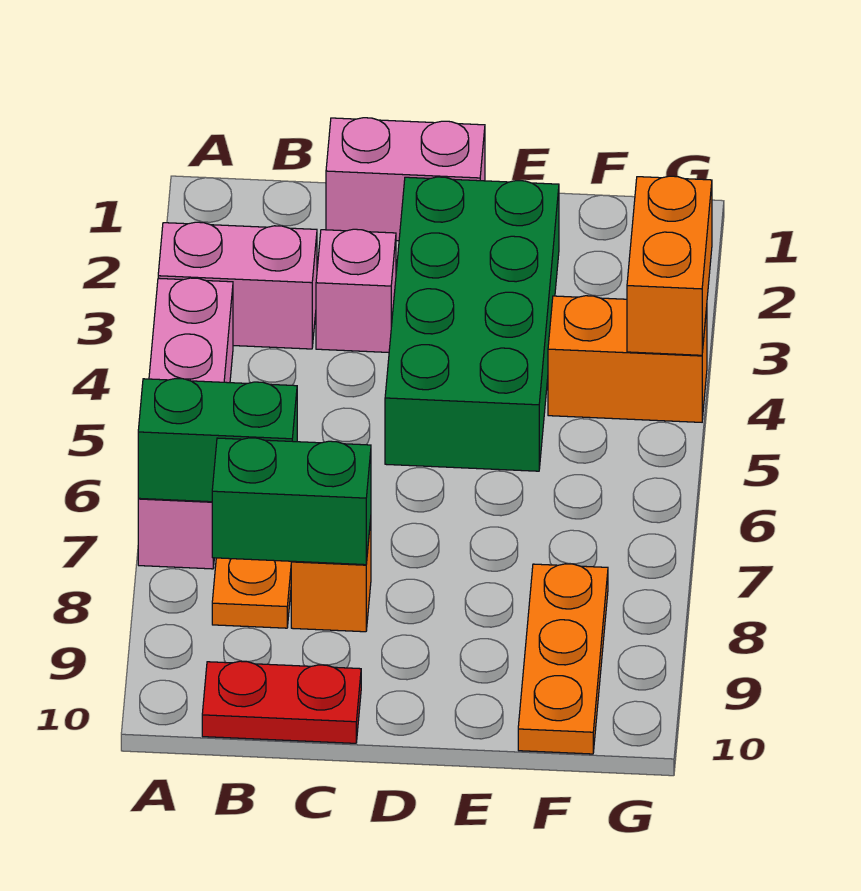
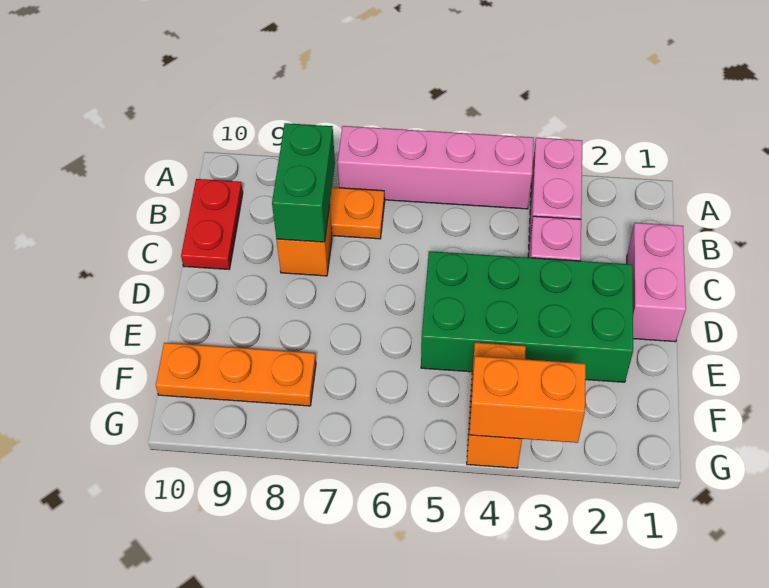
green 1x2 brick [138,379,297,502] -> none

